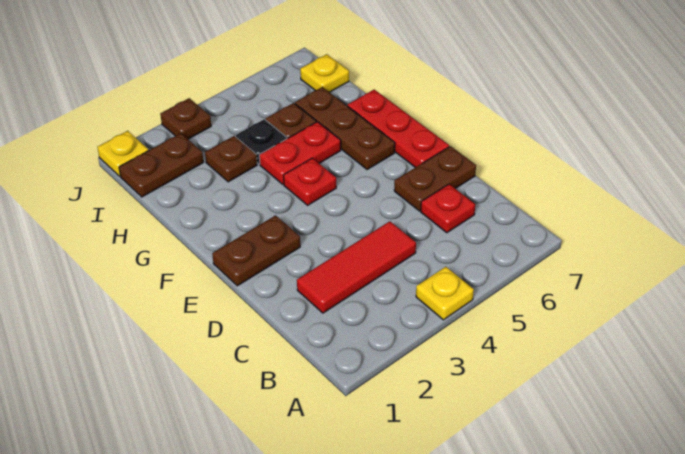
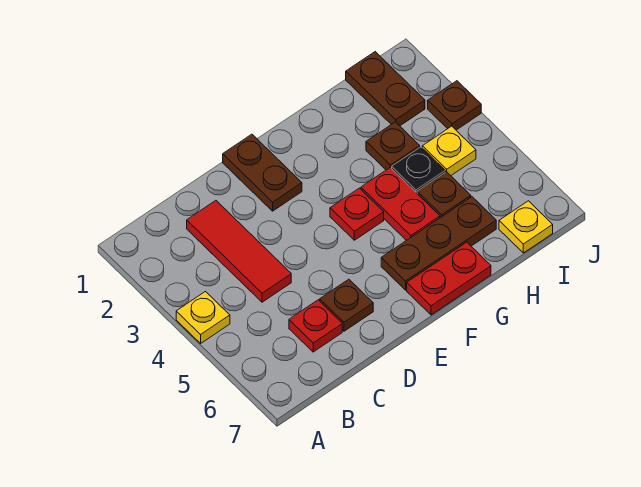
brown 1x2 plate [394,146,476,211] -> brown 1x1 plate [320,279,373,331]
red 1x3 plate [347,90,449,167] -> red 1x2 plate [407,242,491,315]
yellow 1x1 plate [97,131,149,176] -> yellow 1x1 plate moved to [422,126,476,175]

